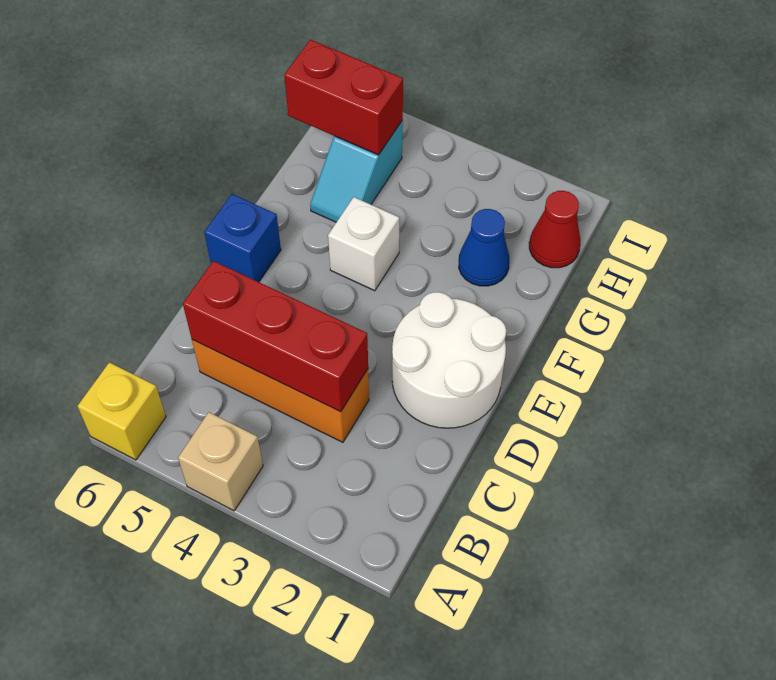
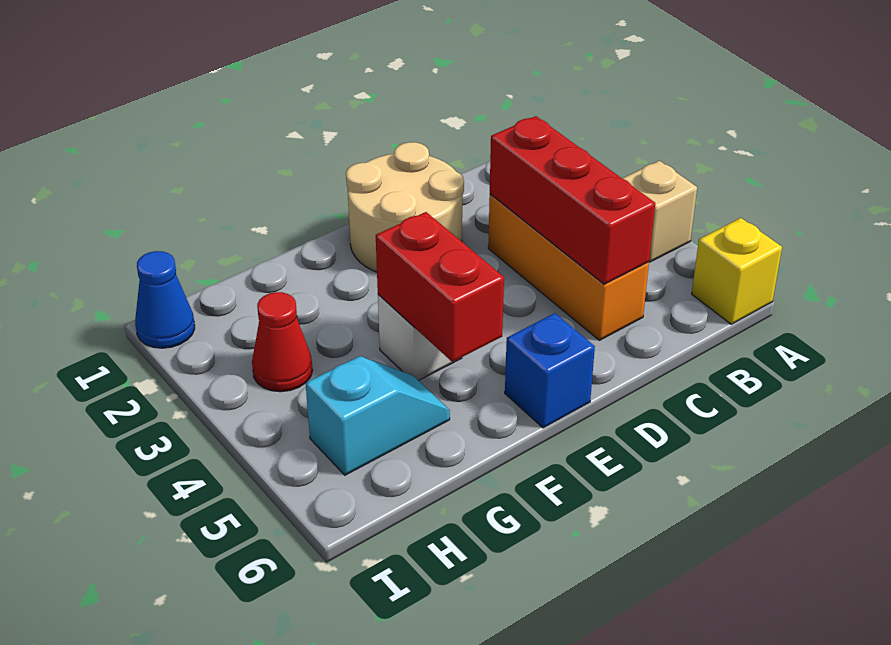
white 2x2 round brick [392,292,506,428] -> tan 2x2 round brick [346,142,464,272]
blue 1x1 cone [459,209,509,286] -> blue 1x1 cone moved to [135,251,195,348]
red 1x1 cone [529,191,580,268] -> red 1x1 cone moved to [252,292,313,392]
red 1x2 brick [284,40,403,155] -> red 1x2 brick moved to [376,212,504,362]

